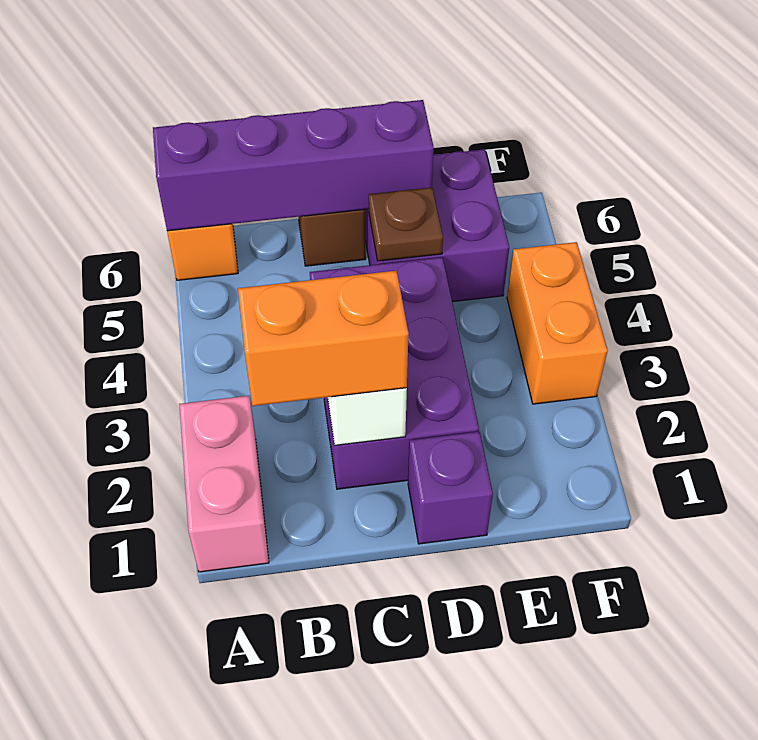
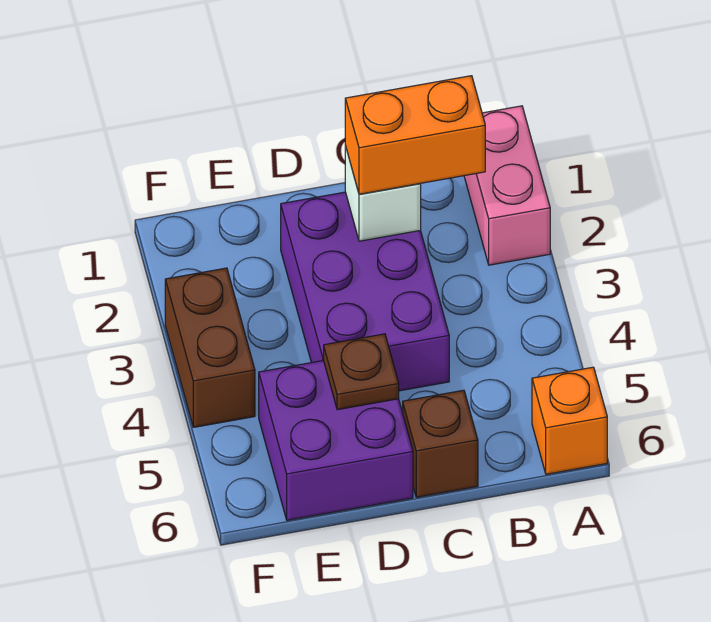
purple 1x4 brick [153,100,434,231] -> none
purple 1x1 brick [408,432,493,544] -> none
orange 1x2 brick [507,242,608,404] -> brown 1x2 brick [165,268,255,427]

